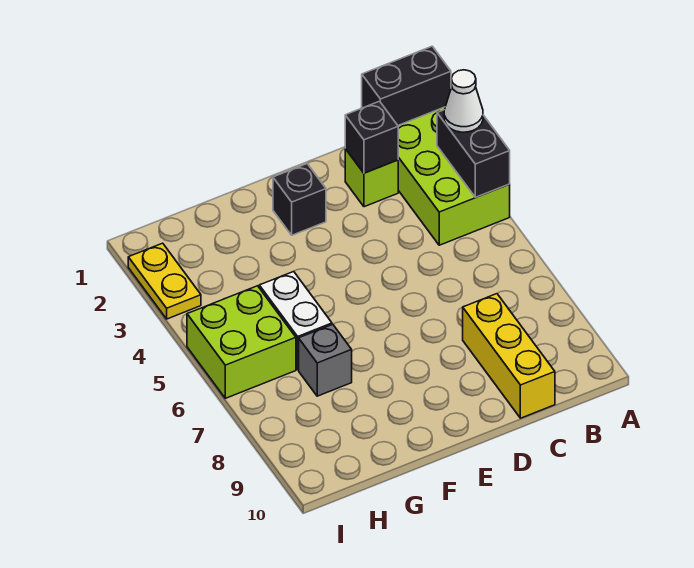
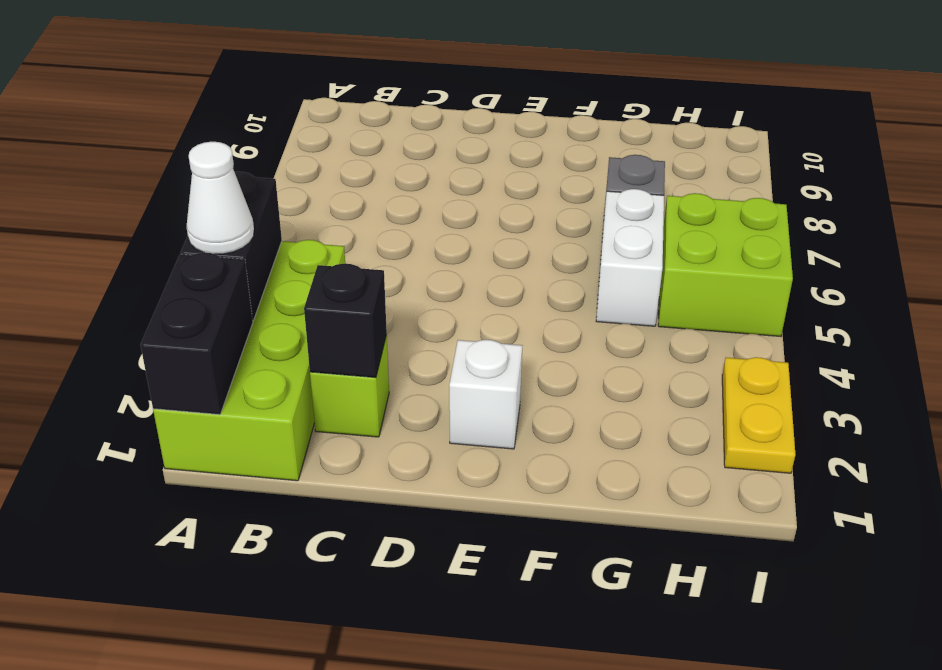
black 1x2 brick [362,46,451,125] -> black 1x2 brick turned to [141,253,253,415]
yellow 1x3 brick [463,294,555,418] -> none
black 1x1 brick [273,164,326,235] -> white 1x1 brick [449,340,522,449]

